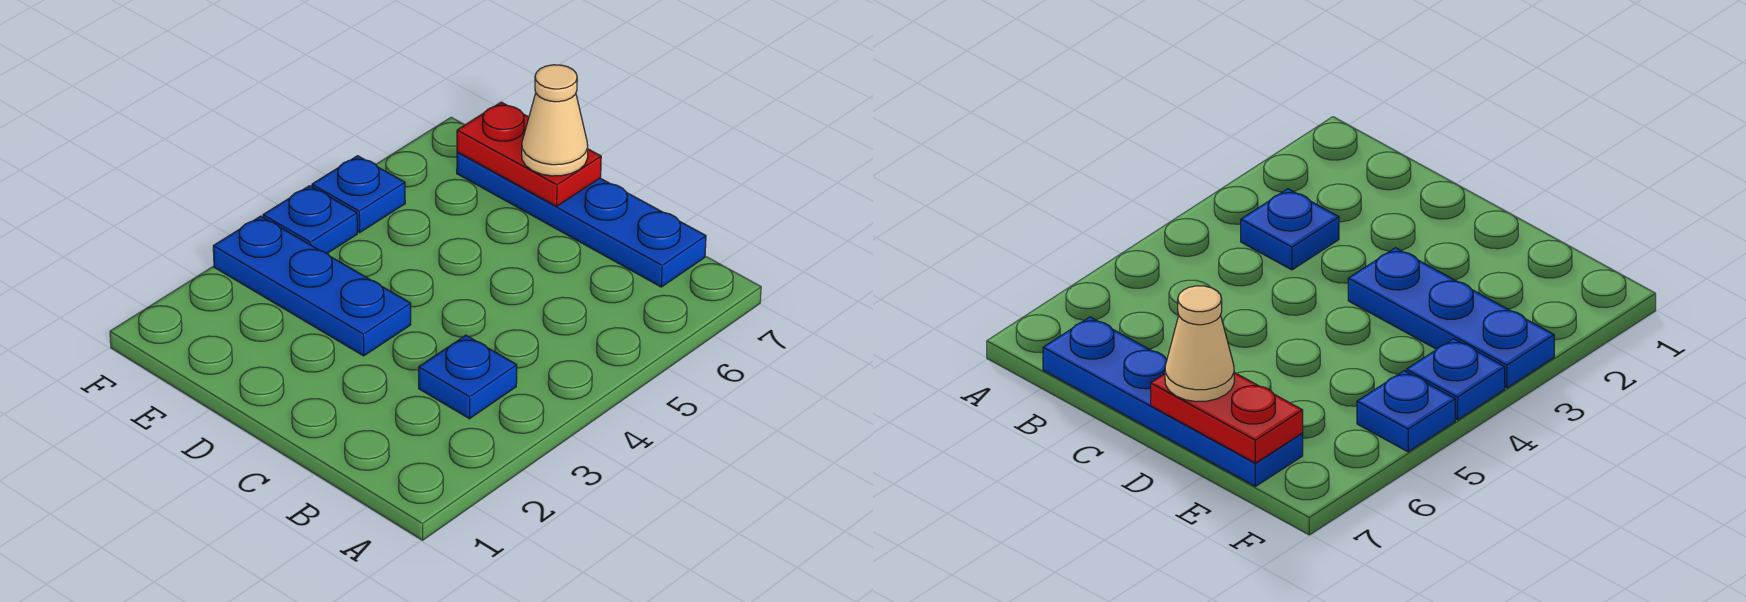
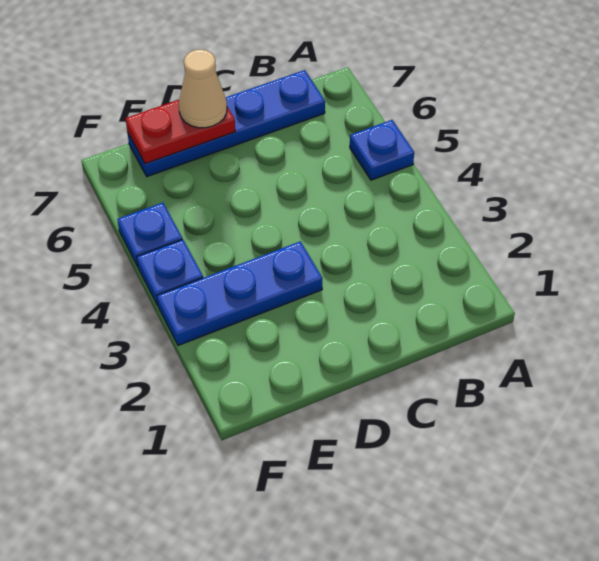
blue 1x1 plate [419,335,517,419] -> blue 1x1 plate moved to [350,120,414,180]

